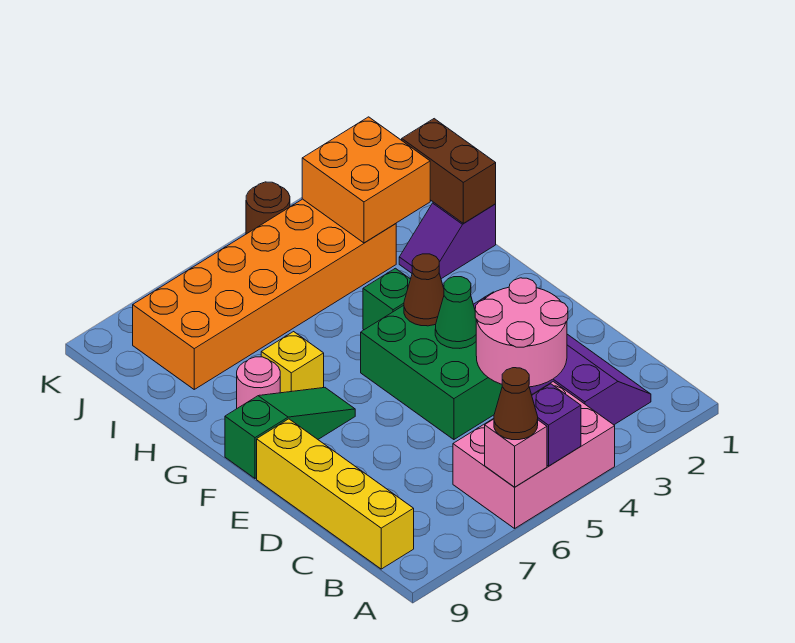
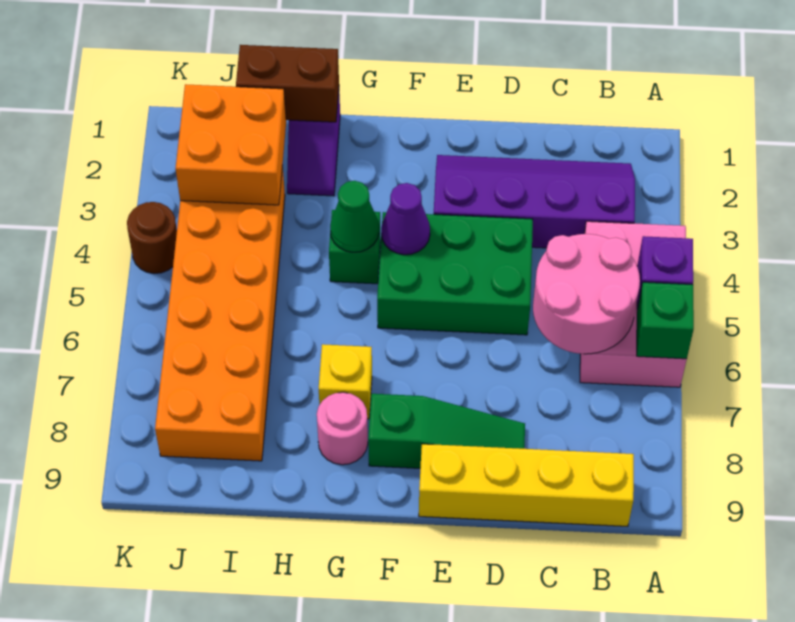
pink 1x1 brick [485,419,547,487] -> green 1x1 brick [637,282,694,359]
brown 1x1 cone [494,368,538,440] -> none
pink 2x2 round brick [475,278,568,387] -> pink 2x2 round brick moved to [533,234,640,354]
green 1x1 cone [435,277,477,348] -> green 1x1 cone moved to [330,181,379,252]
brown 1x1 cone [404,254,444,326] -> purple 1x1 cone [381,183,430,255]
green 1x3 slope [225,388,355,478] -> green 1x3 slope turned to [368,394,525,468]

